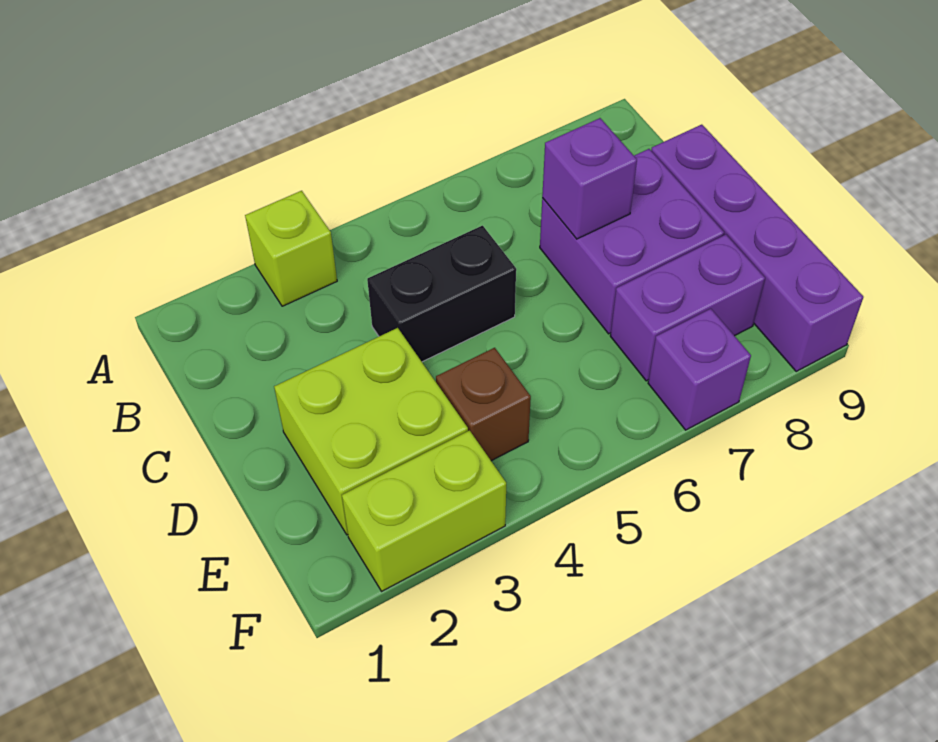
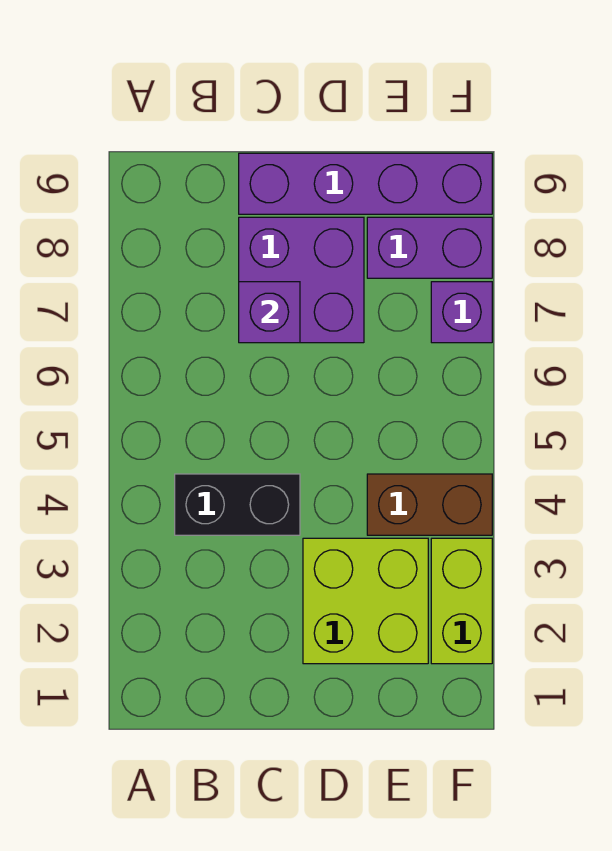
lime 1x1 brick [245,191,337,306] -> none
black 1x2 brick [367,226,516,362] -> black 1x2 brick turned to [175,474,300,535]
brown 1x1 brick [436,348,531,461] -> brown 1x2 brick [367,474,492,535]
purple 1x2 brick [610,235,765,381] -> purple 1x2 brick turned to [367,217,492,278]

